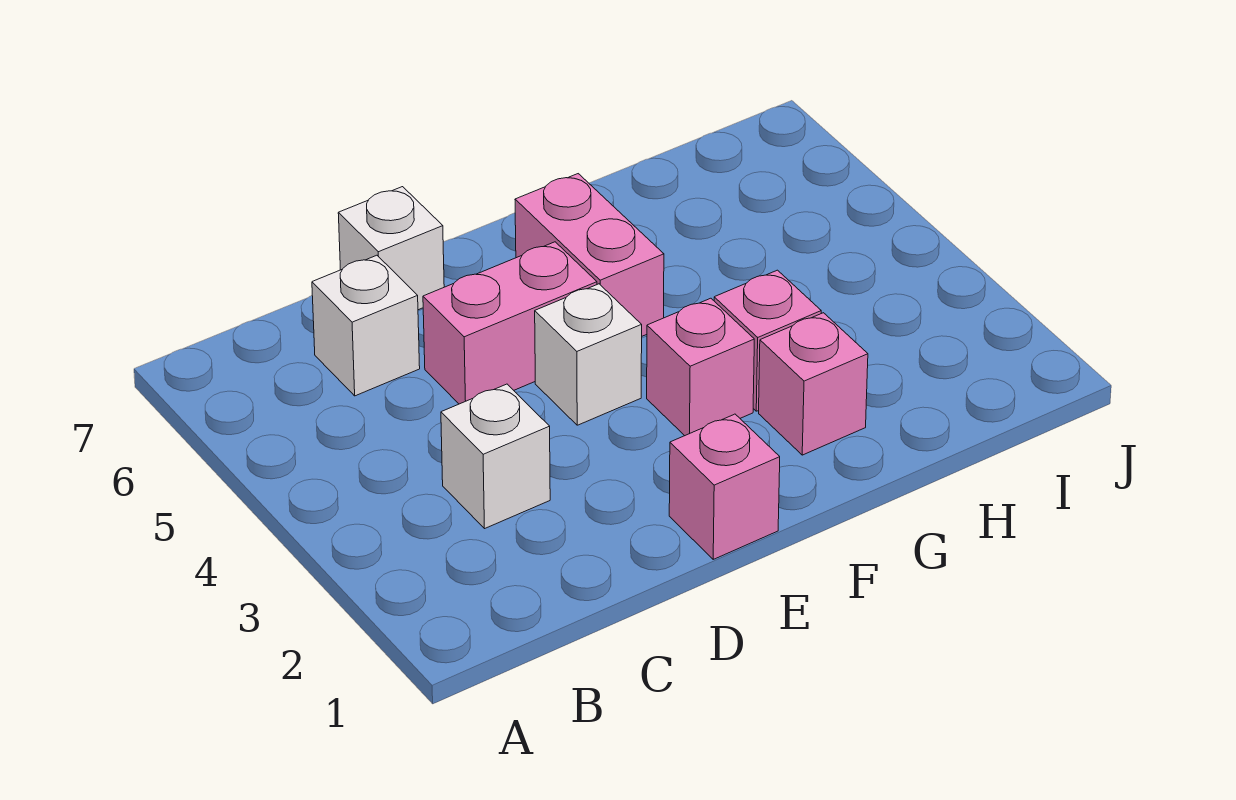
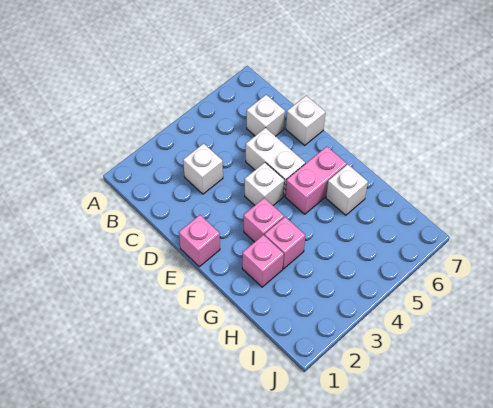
pink 1x2 brick [423,242,597,404] -> white 1x2 brick [246,128,305,196]
none -> white 1x1 brick [326,164,368,215]

